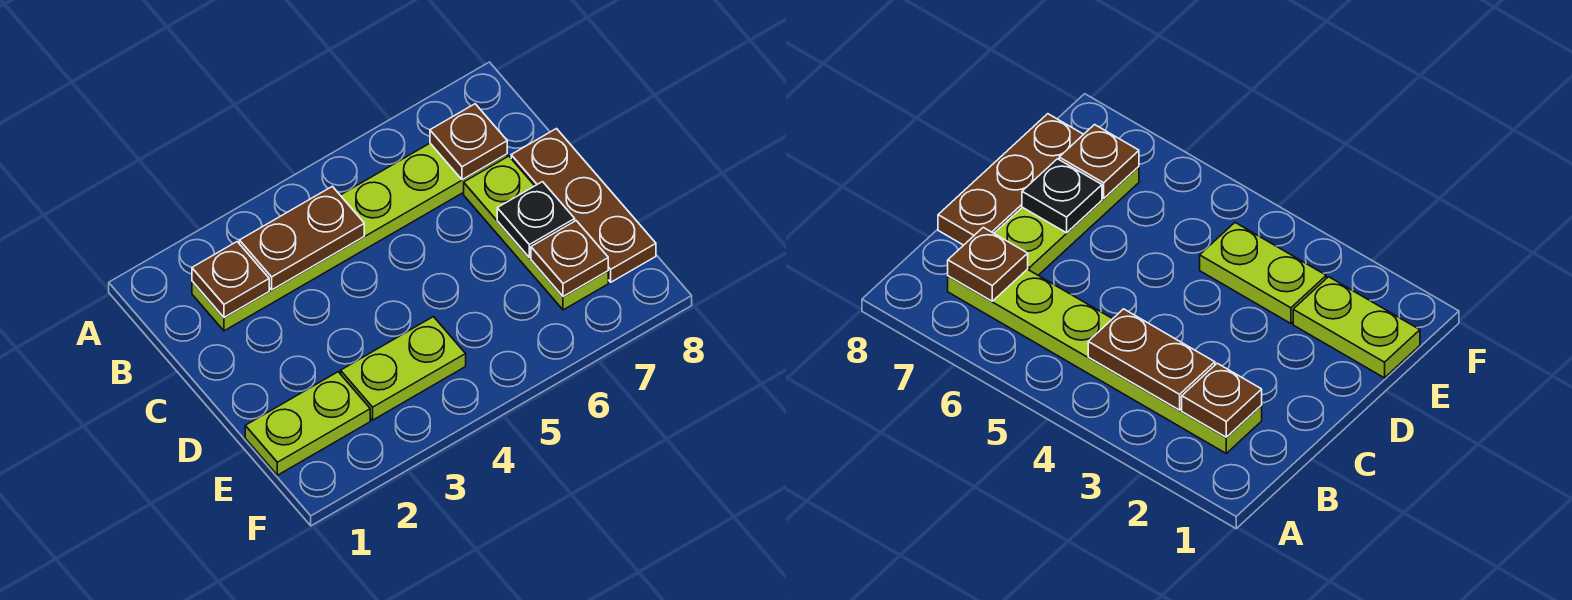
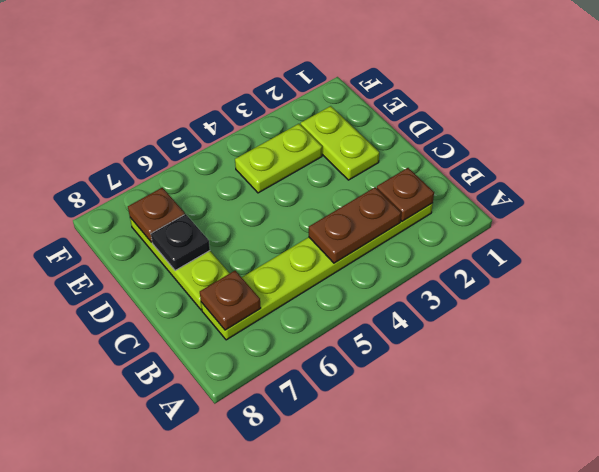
brown 1x3 plate [511,129,656,282] -> none
lime 1x2 plate [245,372,370,475] -> lime 1x2 plate turned to [301,106,379,180]

